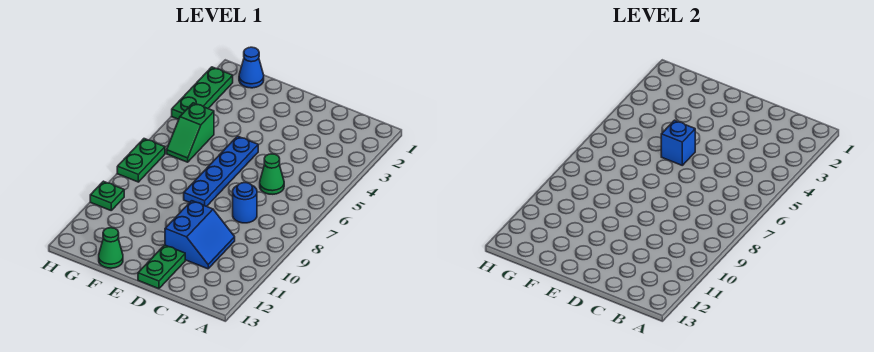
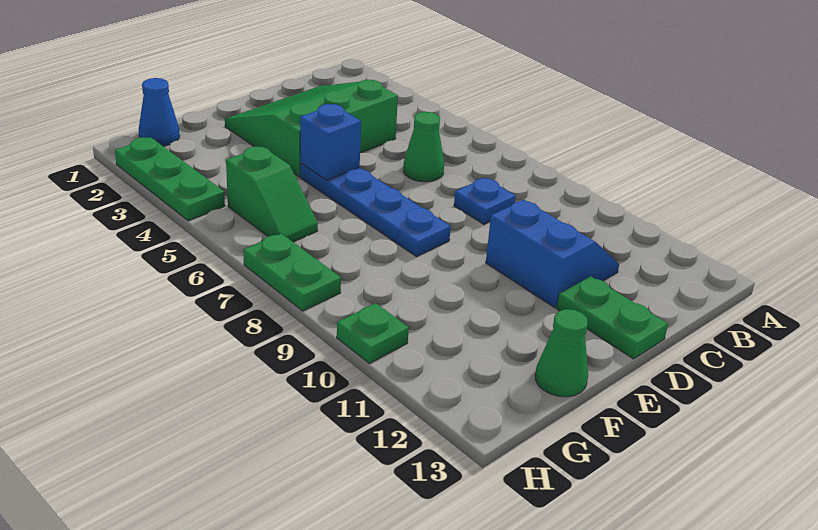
none -> green 3x3 slope [225,80,398,177]
blue 1x1 round brick [233,183,257,223] -> blue 1x1 plate [454,178,516,224]

